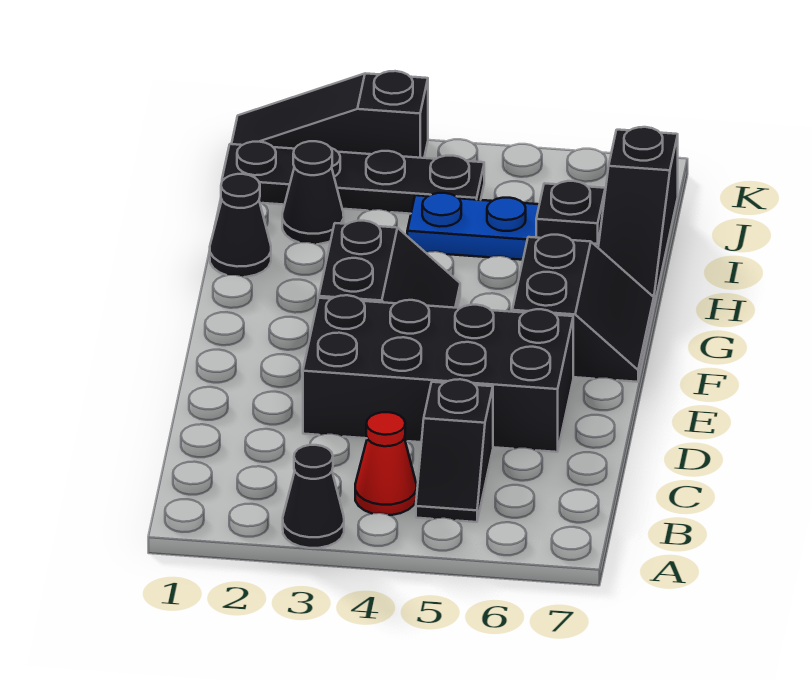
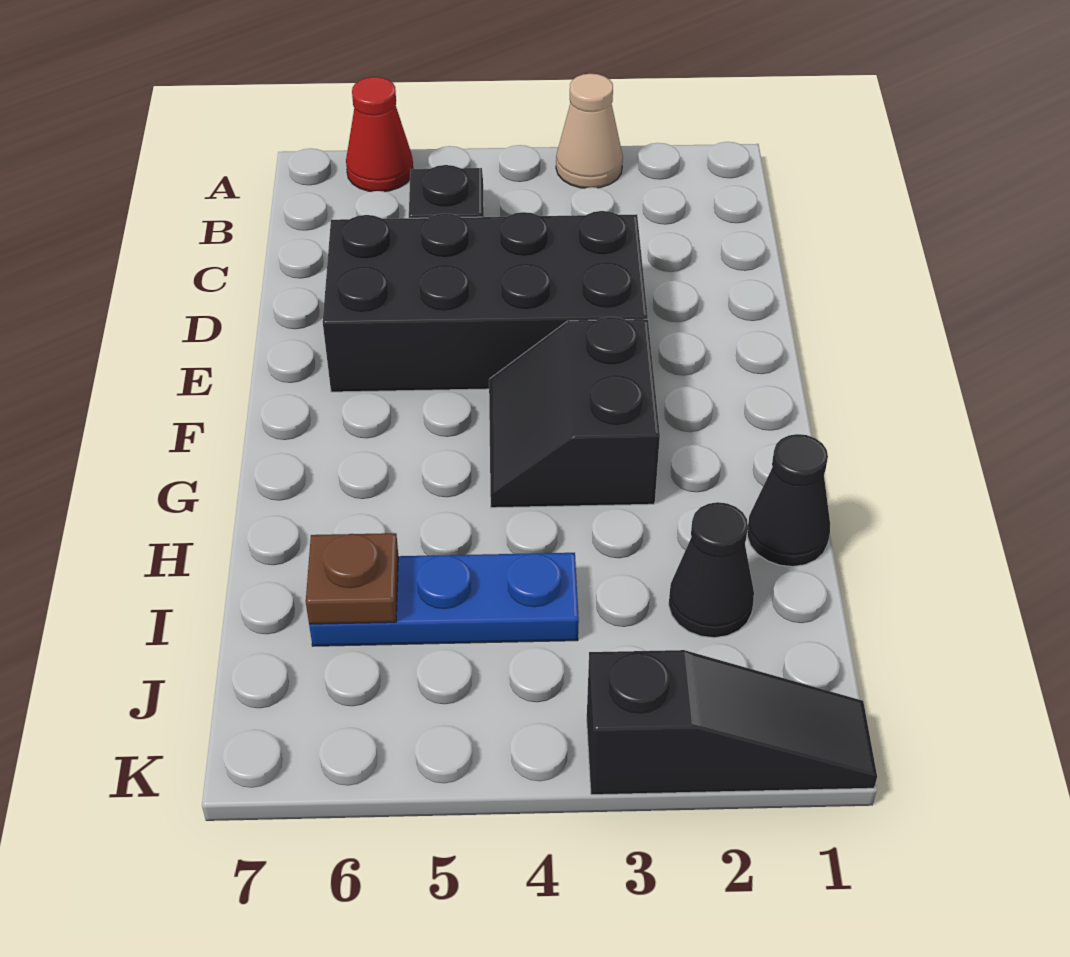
black 1x1 cone [283,445,344,548] -> tan 1x1 cone [556,74,623,188]
red 1x1 cone [355,412,417,515] -> red 1x1 cone moved to [346,77,413,192]
black 2x2 slope [512,235,654,382] -> none
black 1x3 slope [598,127,678,305] -> none
black 1x1 plate [536,181,605,244] -> brown 1x1 plate [306,533,398,624]
black 1x4 plate [222,142,484,214] -> none

